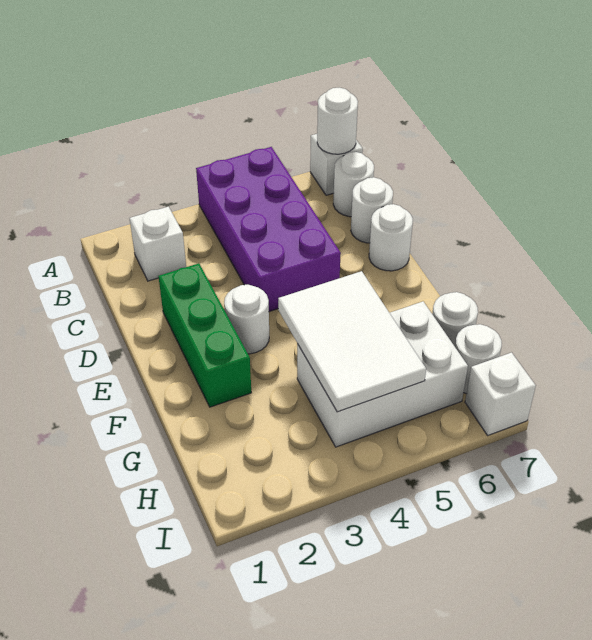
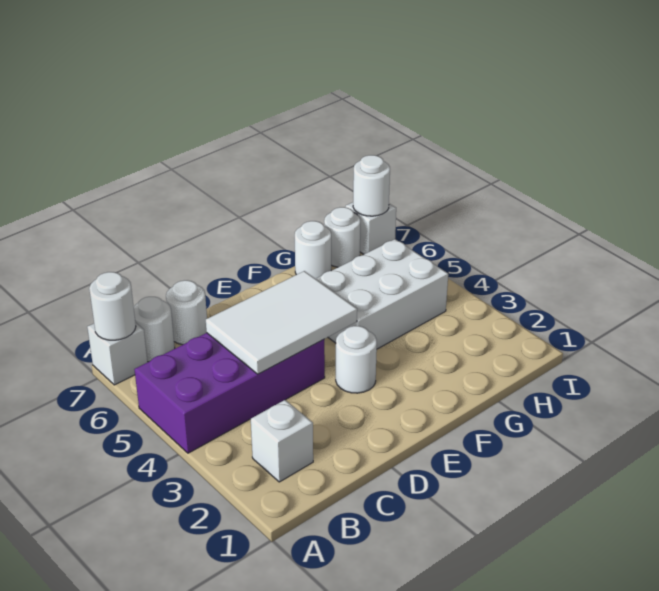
green 1x3 brick [159,263,251,407] -> none
white 1x1 round brick [369,204,413,271] -> white 1x1 round brick moved to [353,155,390,216]
white 2x3 tile [278,271,426,412] -> white 2x3 tile moved to [206,271,357,374]
white 2x3 brick [297,302,468,447] -> white 2x3 brick turned to [316,239,448,349]

